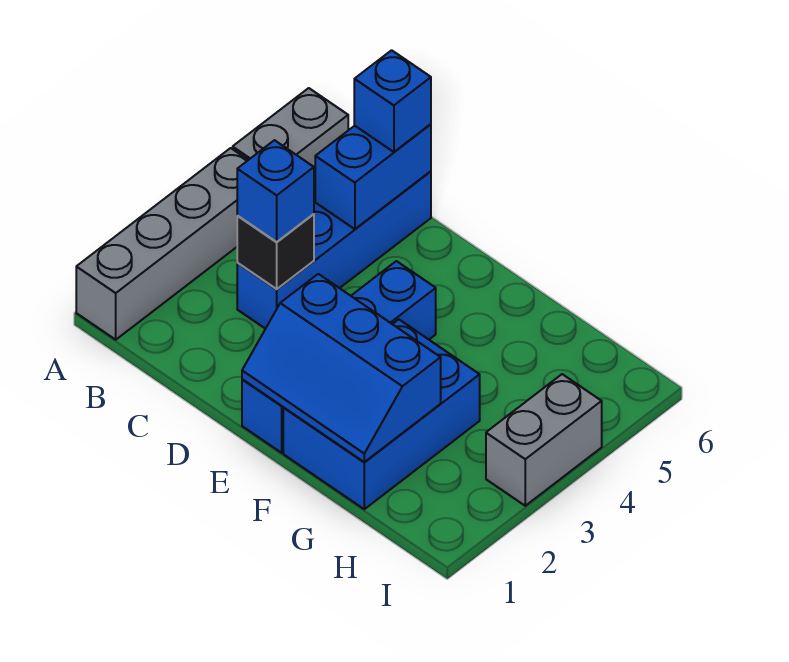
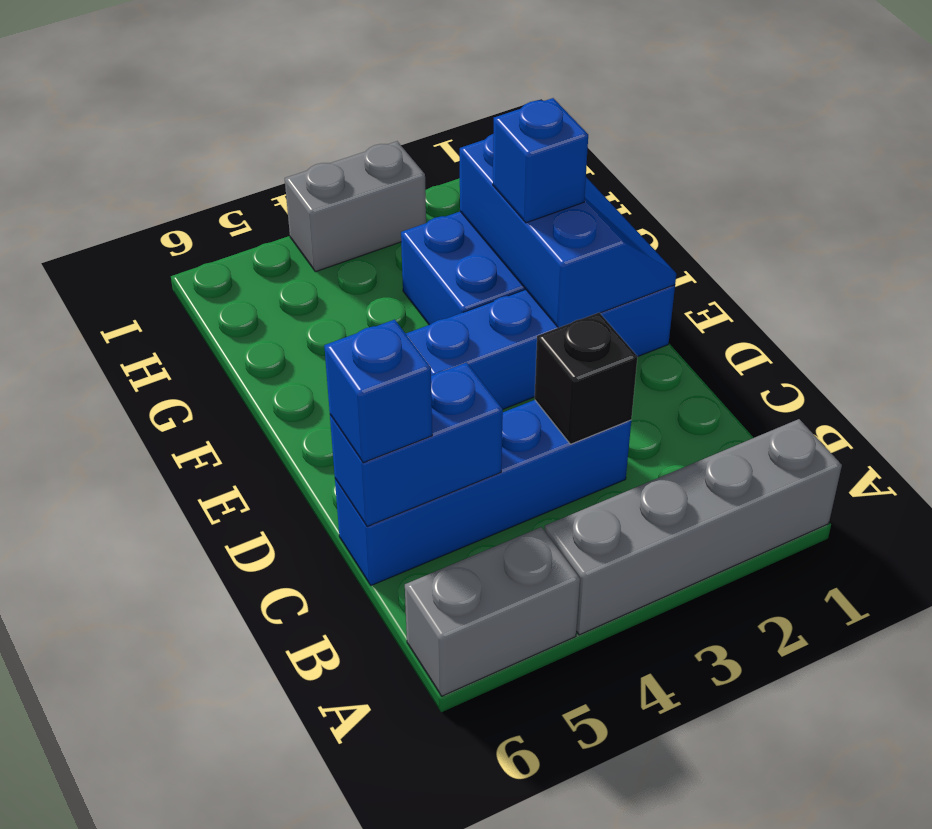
blue 1x1 brick [237,140,314,242] -> blue 1x1 brick moved to [493,98,588,223]

